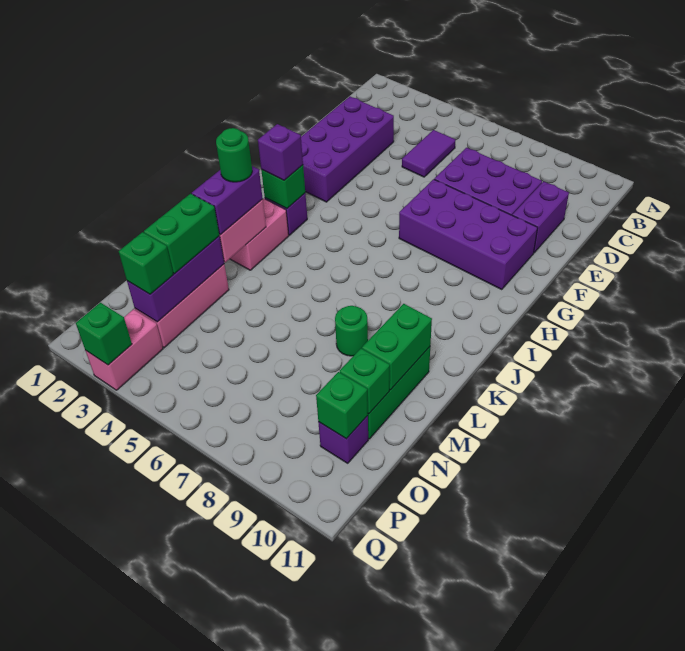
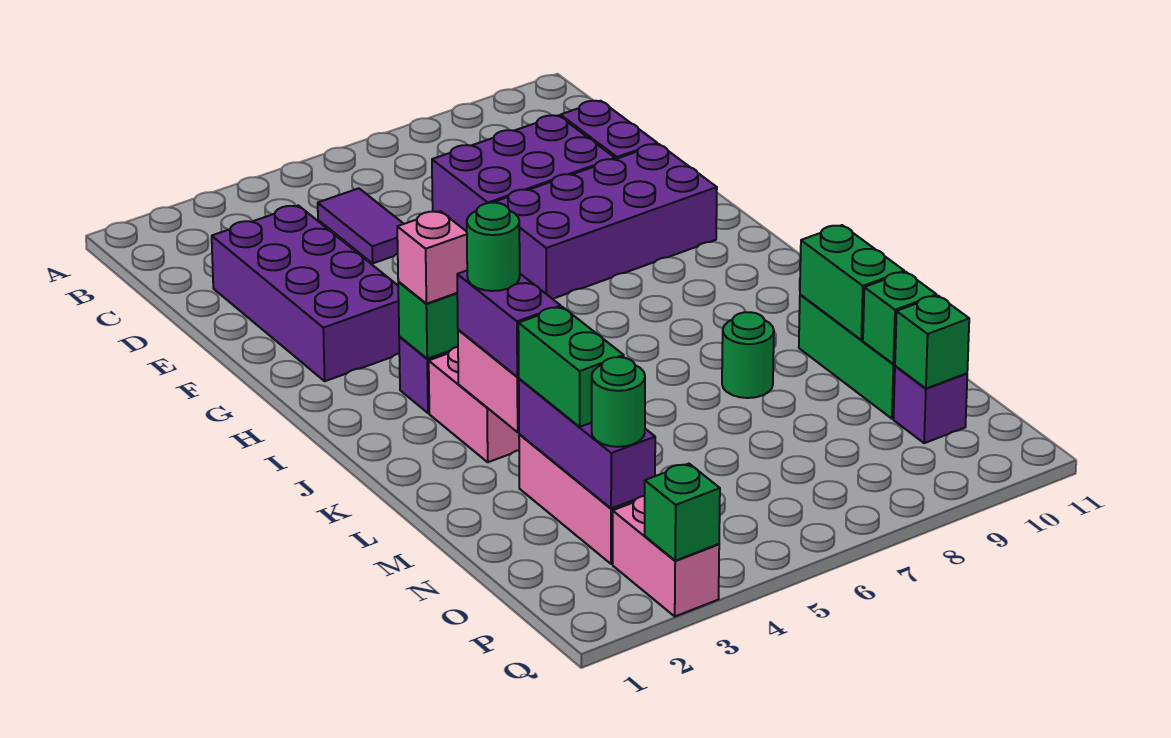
purple 1x1 brick [258,124,303,180] -> pink 1x1 brick [397,211,467,304]
green 1x1 brick [119,232,173,294] -> green 1x1 round brick [592,357,645,447]

